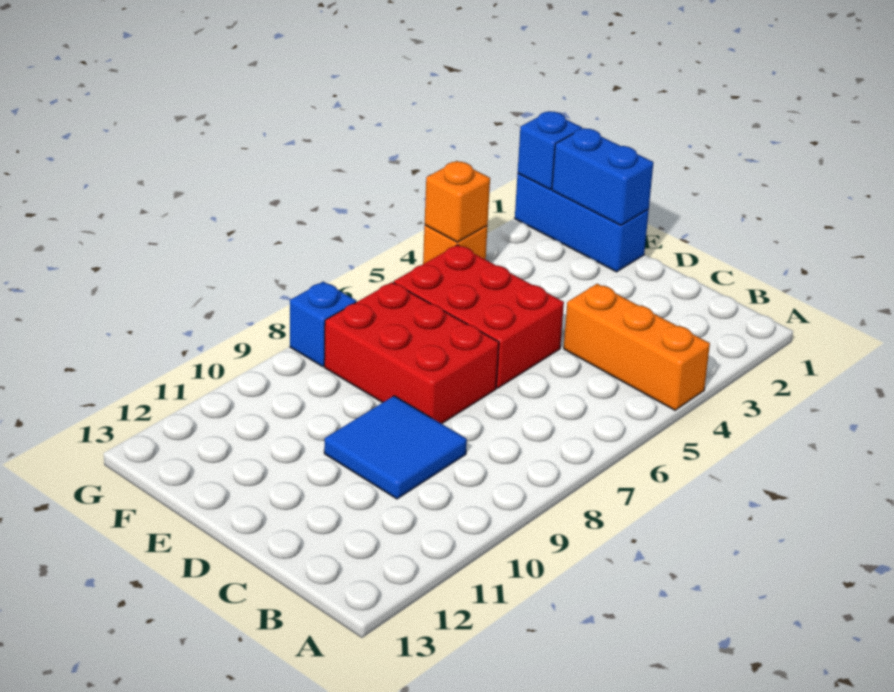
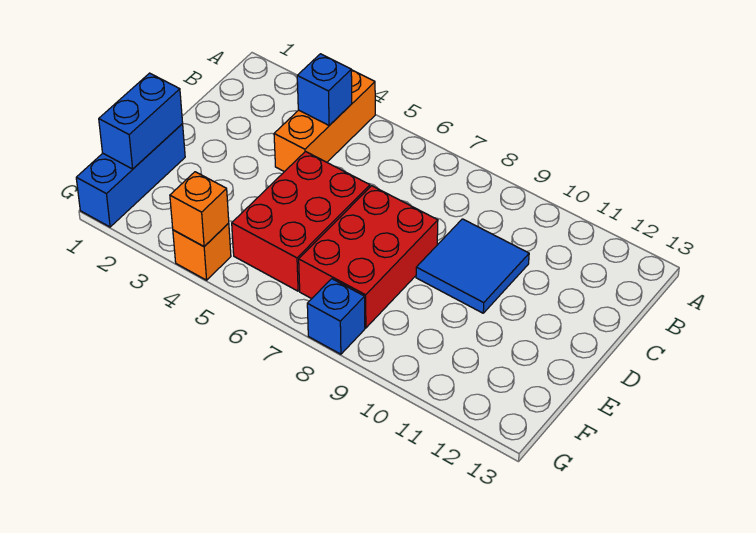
blue 1x1 brick [518,111,582,189] -> blue 1x1 brick moved to [297,54,352,125]

